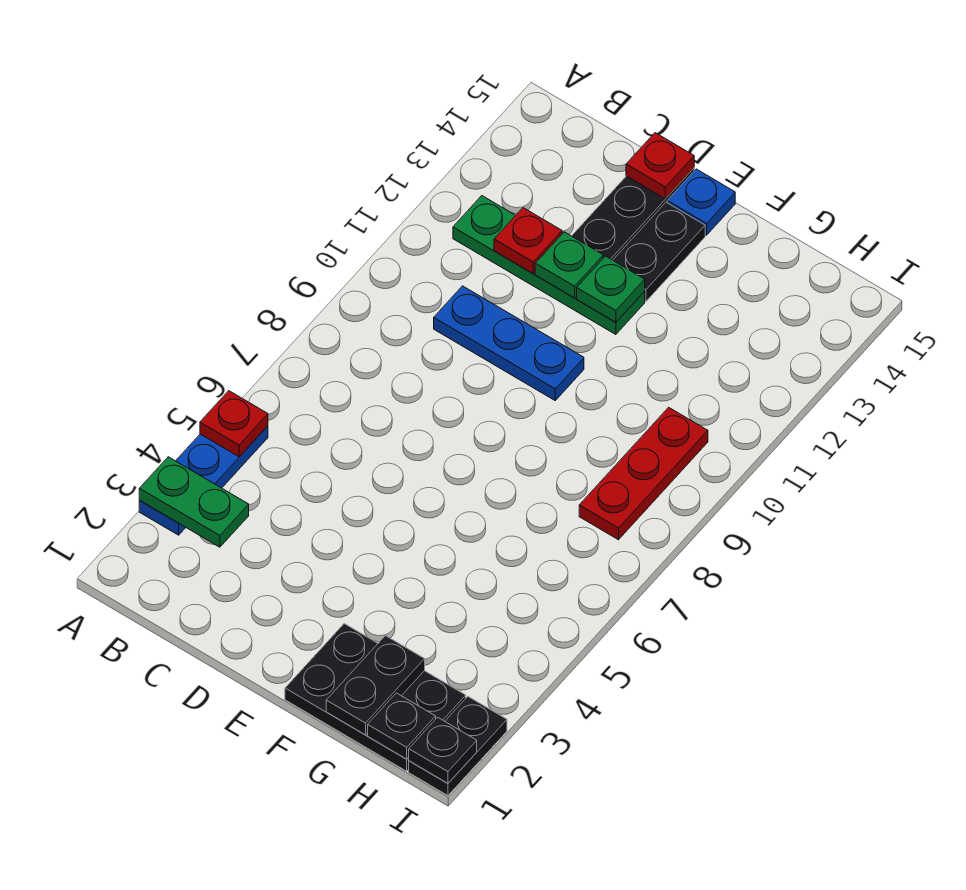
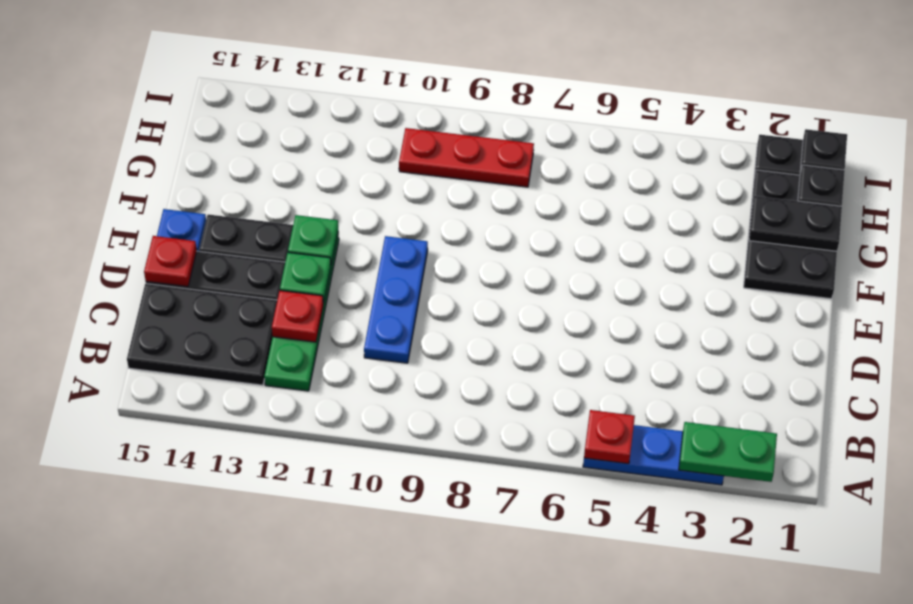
green 1x2 plate [139,457,249,547] -> green 1x2 plate turned to [679,422,777,482]
none -> black 2x3 plate [127,284,277,385]

